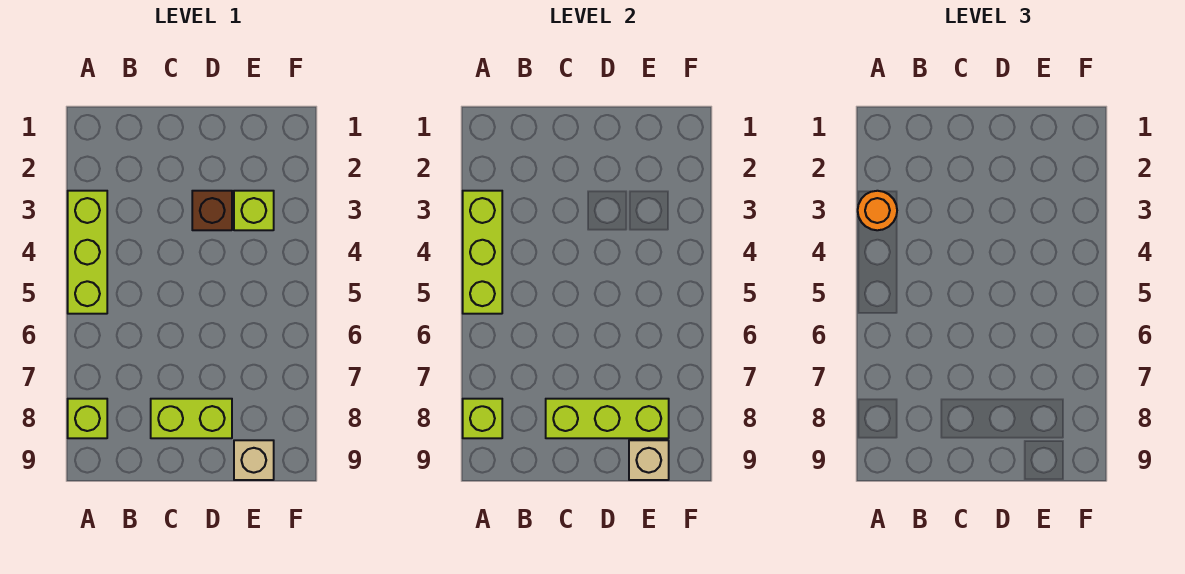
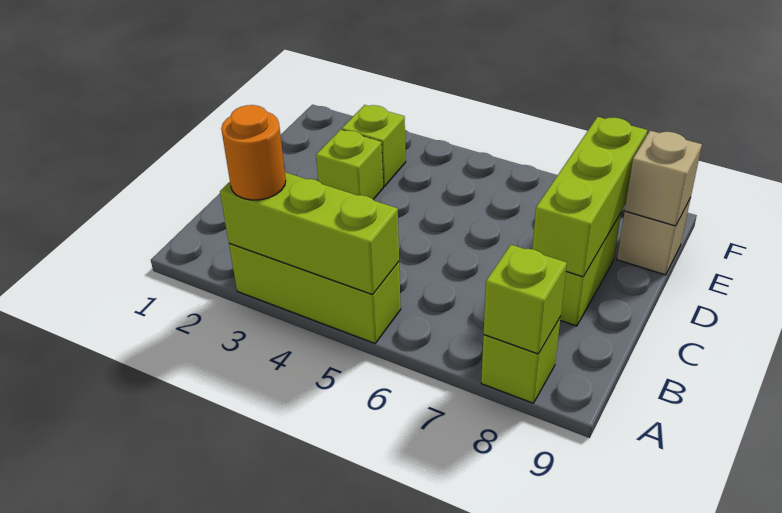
brown 1x1 brick [192,191,232,230] -> lime 1x1 brick [316,130,383,200]

